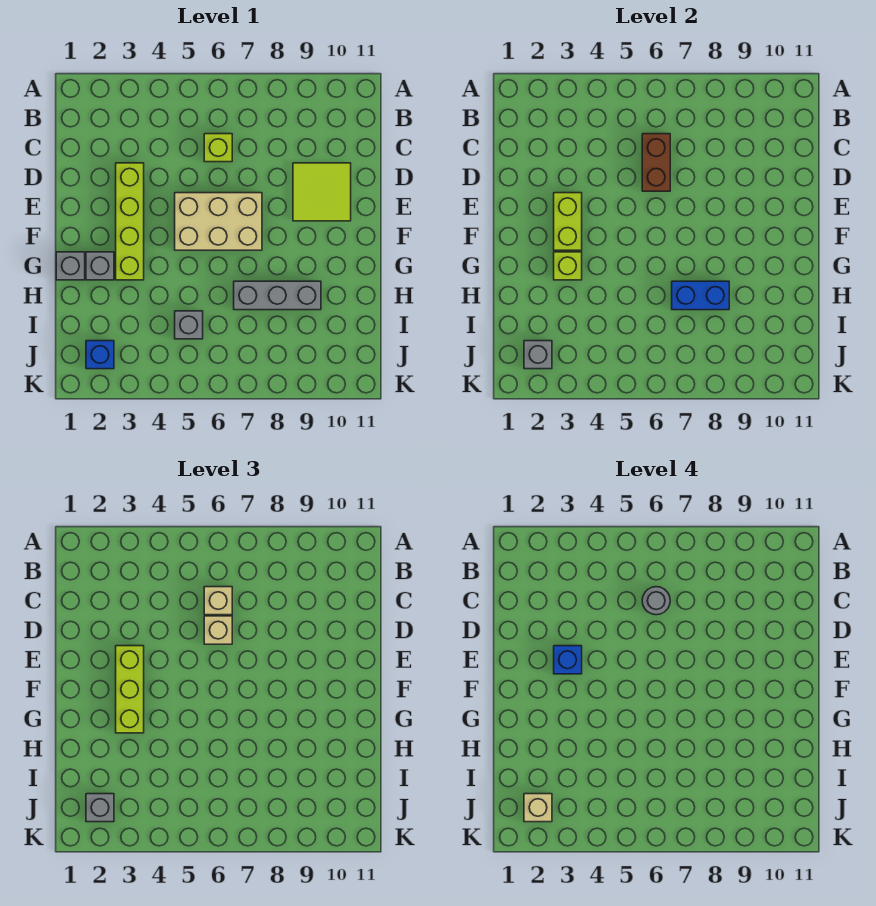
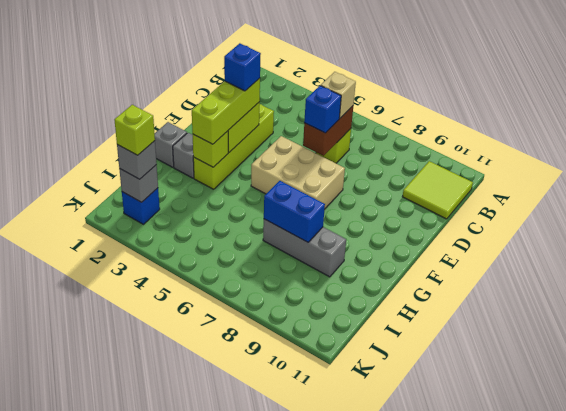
grey 1x1 round brick [642,587,670,615] -> none
tan 1x1 brick [204,616,232,644] -> blue 1x1 brick [304,86,341,133]
lime 2x2 tile [293,163,351,221] -> lime 2x2 tile moved to [402,161,473,219]
grey 1x1 brick [175,311,203,339] -> none
tan 1x1 brick [524,794,552,822] -> lime 1x1 brick [115,105,155,155]

